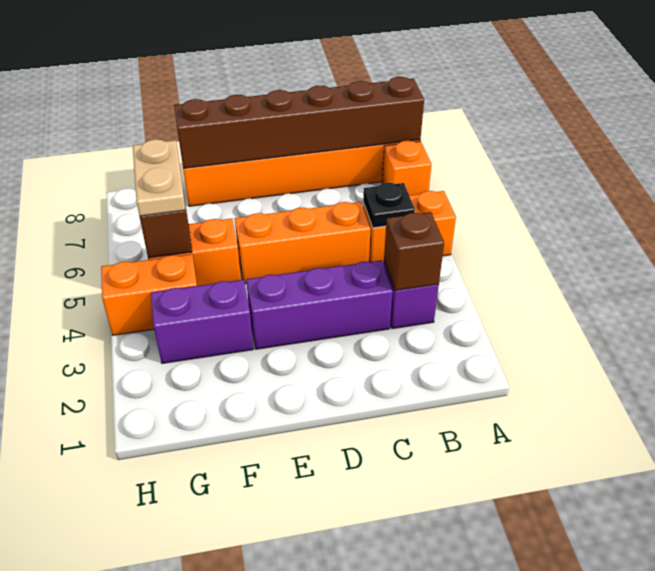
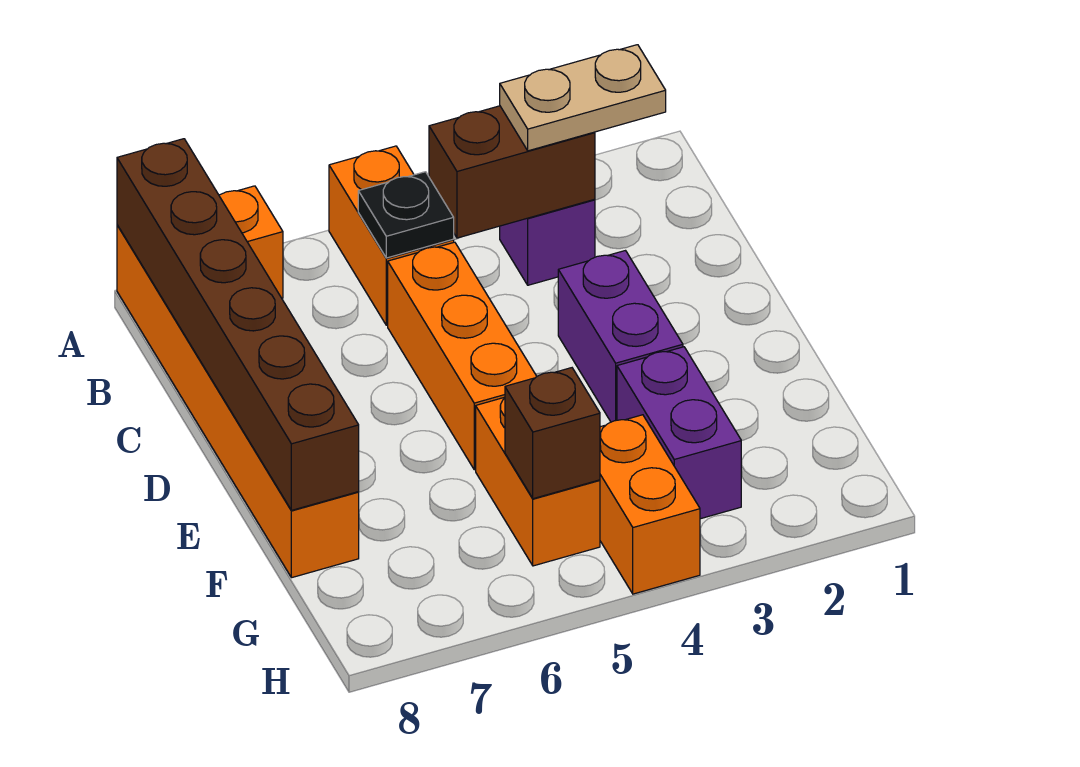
brown 1x1 brick [384,212,444,290] -> brown 1x2 brick [429,106,595,238]
purple 1x3 brick [246,260,393,349] -> purple 1x2 brick [558,251,683,422]
tan 1x2 plate [133,139,186,216] -> tan 1x2 plate moved to [500,45,666,151]

